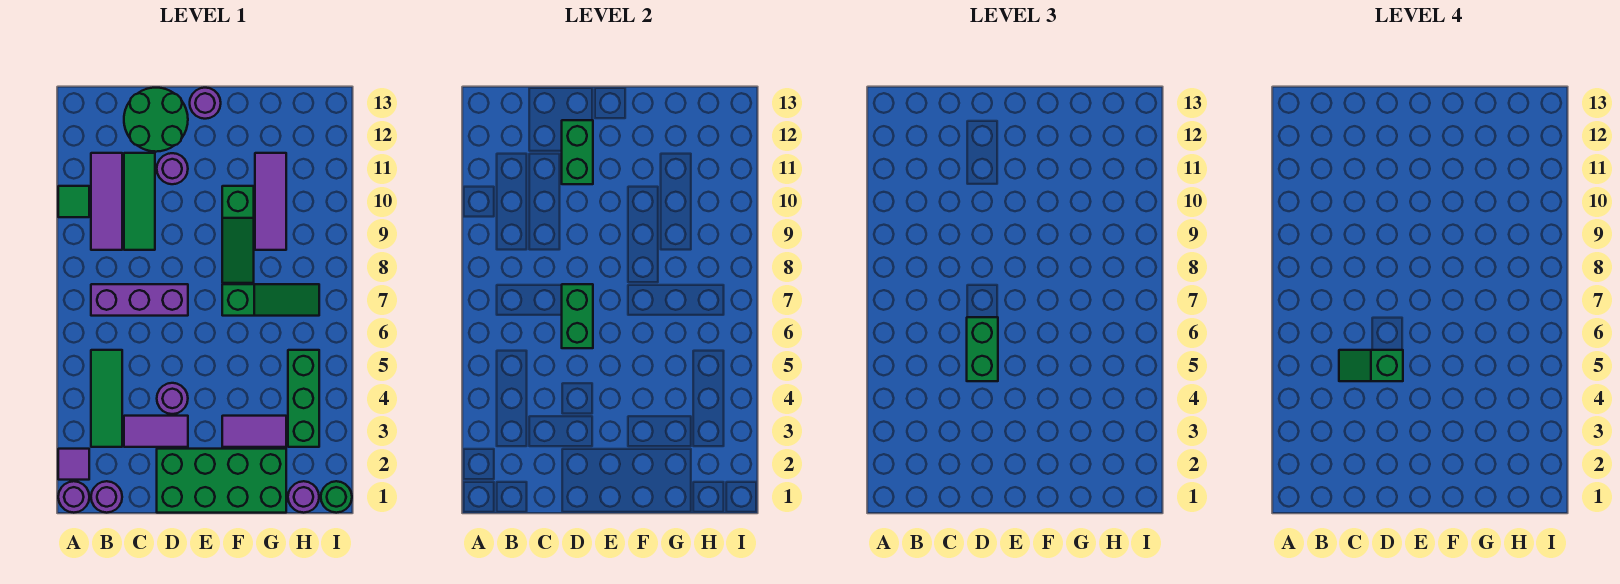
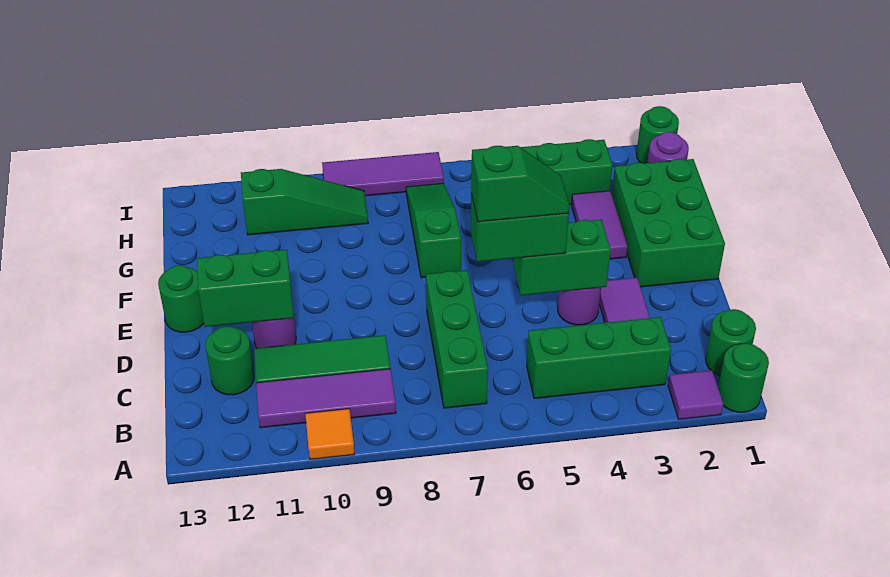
purple 1x1 round brick [58,481,89,513] -> green 1x1 round brick [718,343,769,412]
green 1x1 tile [58,186,89,217] -> orange 1x1 tile [305,409,354,459]
purple 1x1 round brick [91,481,122,513] -> green 1x1 round brick [706,309,756,376]
green 1x3 tile [91,350,122,447] -> green 1x3 brick [527,317,671,399]
purple 1x3 brick [91,284,188,316] -> green 1x3 brick [426,270,488,408]
green 1x2 slope [1339,350,1403,381] -> green 1x2 slope turned to [471,146,569,222]
green 2x2 round brick [124,88,188,152] -> green 1x1 round brick [205,326,254,395]
green 2x4 brick [157,449,286,513] -> green 2x3 brick [612,159,725,287]
green 1x2 brick [562,284,593,348] -> green 1x2 brick moved to [513,220,611,295]
purple 1x1 round brick [190,88,221,119] -> green 1x1 round brick [158,265,204,332]
green 1x3 slope [222,186,254,283] -> green 1x3 slope moved to [241,169,368,235]
purple 1x3 tile [255,153,286,250] -> purple 1x3 tile moved to [322,152,444,196]

